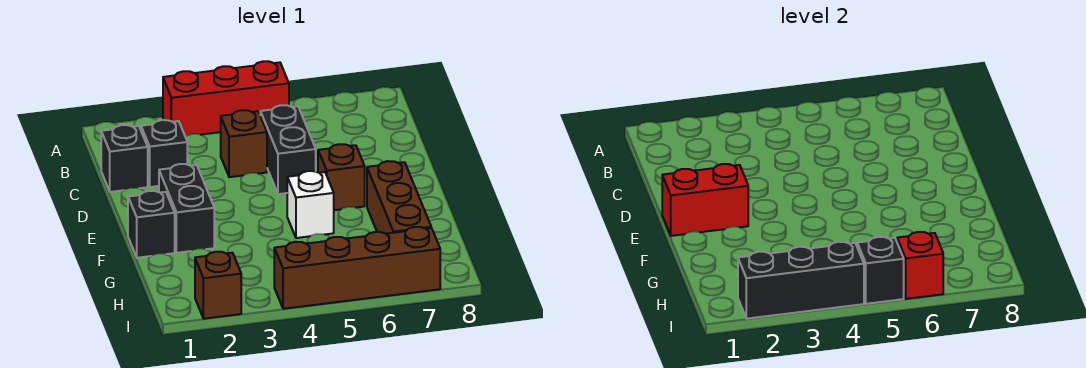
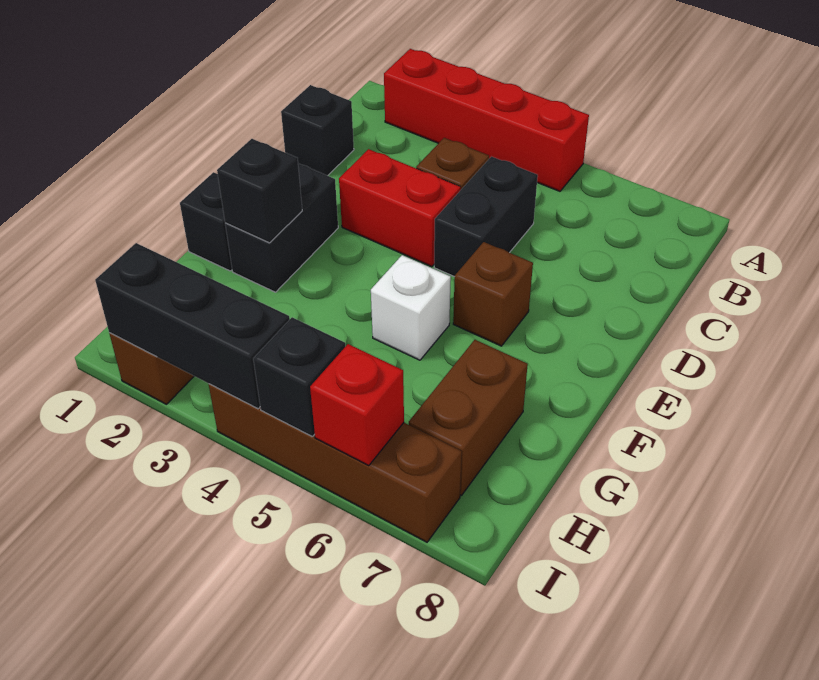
red 1x3 brick [163,61,289,137] -> red 1x4 brick [384,49,589,191]
black 1x1 brick [141,120,187,187] -> black 1x1 brick moved to [217,139,302,243]
red 1x2 brick [662,164,748,236] -> red 1x2 brick moved to [339,149,461,267]
brown 1x3 brick [367,161,431,234] -> brown 1x2 brick [409,340,528,496]

